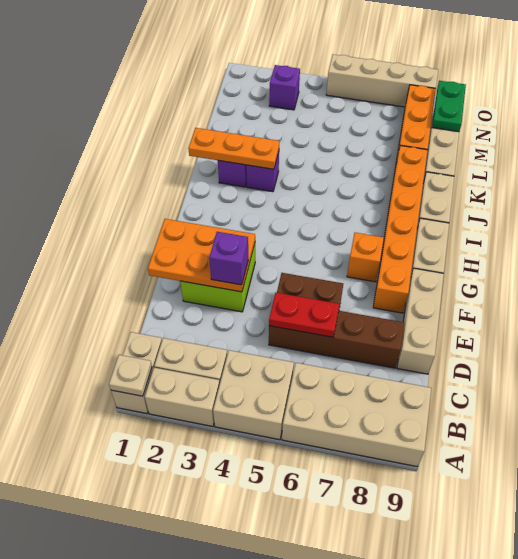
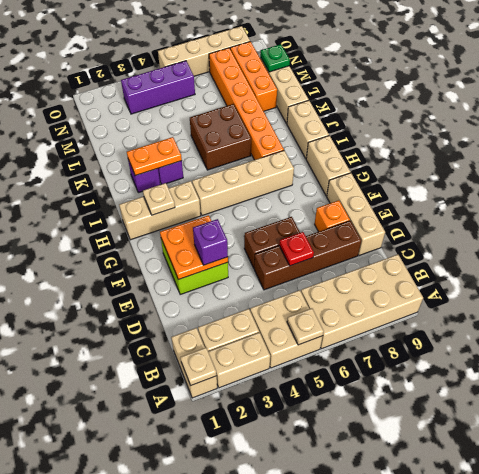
none -> tan 1x1 plate [287,308,324,345]
red 1x2 plate [269,293,339,337] -> red 1x1 plate [279,232,314,266]
orange 2x3 plate [148,219,255,292] -> orange 2x2 plate [160,215,228,280]
orange 1x6 brick [373,146,428,313] -> orange 1x6 brick moved to [209,48,284,160]
orange 1x1 brick [347,233,384,282] -> orange 1x1 brick moved to [315,200,350,232]
none -> tan 1x3 brick [119,181,201,240]
none -> tan 1x1 plate [143,183,175,215]
none -> tan 1x4 brick [192,151,294,216]
orange 1x3 plate [188,128,280,169] -> orange 1x2 plate [127,137,182,176]
none -> brown 2x2 brick [190,104,251,170]
green 1x2 plate [432,81,466,132] -> green 1x1 plate [260,44,290,72]
purple 1x1 brick [269,65,300,110] -> purple 1x3 brick [121,61,195,114]

